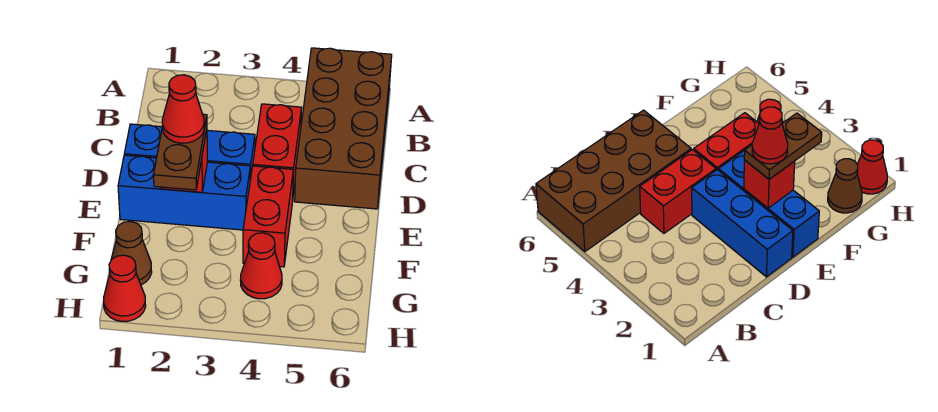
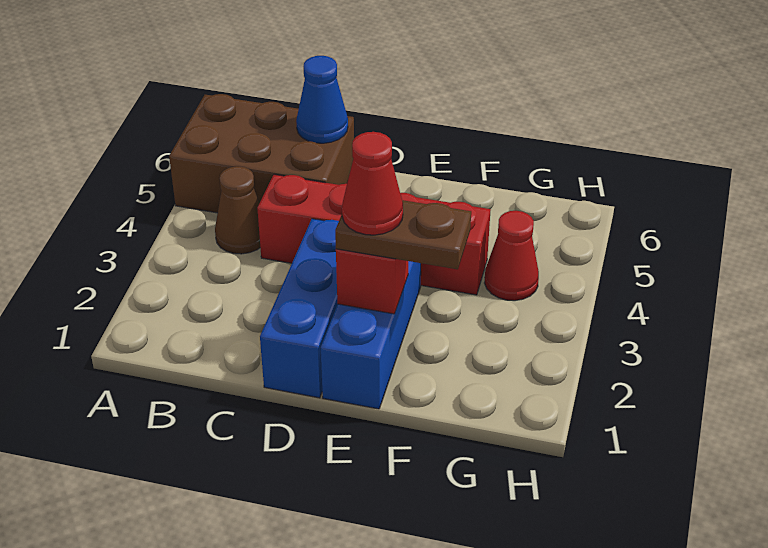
brown 2x4 brick [295,48,392,209] -> brown 2x3 brick [169,94,354,213]
none -> blue 1x1 cone [296,56,348,143]
brown 1x1 cone [111,221,152,285] -> brown 1x1 cone moved to [215,166,260,254]
red 1x1 cone [104,255,146,321] -> none

